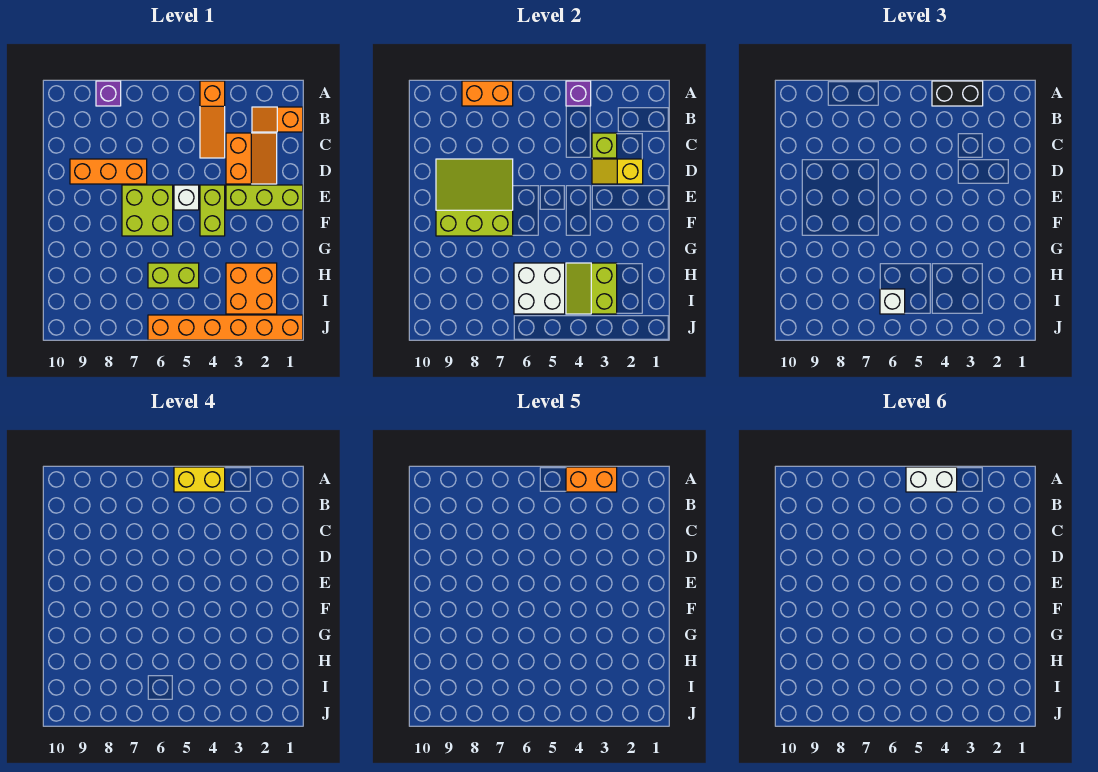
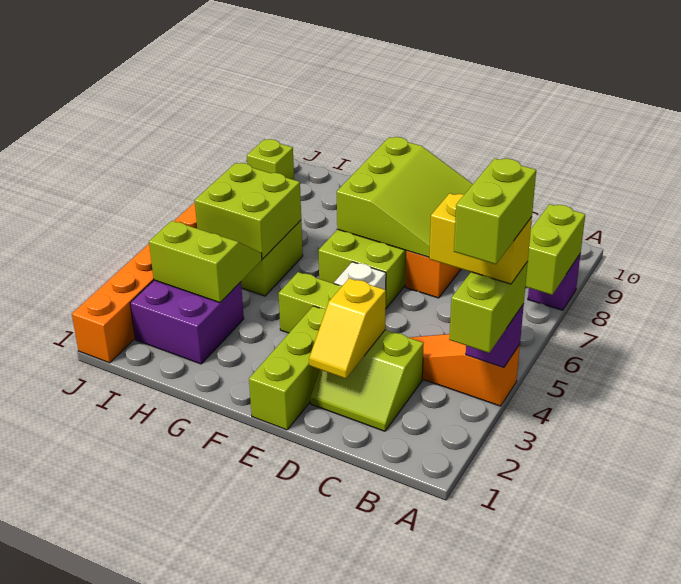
black 1x2 brick [932,81,983,106] -> lime 1x2 brick [449,262,528,353]
orange 1x2 brick [566,467,617,492] -> lime 1x2 brick [454,158,536,264]
yellow 1x2 brick [174,467,225,492] -> yellow 1x2 brick turned to [429,193,532,284]
white 1x2 brick [906,467,957,492] -> none
orange 1x2 brick [462,81,513,106] -> lime 1x2 brick [525,204,585,295]
orange 1x2 slope [252,107,303,132] -> none
orange 2x2 slope [226,133,277,184] -> lime 2x2 slope [310,330,424,431]
lime 1x1 brick [592,133,617,158] -> lime 1x1 brick moved to [247,139,294,180]
yellow 1x2 slope [592,159,643,184] -> yellow 1x2 slope turned to [309,278,386,379]
orange 2x2 brick [226,263,277,314] -> purple 2x2 brick [130,280,244,364]
white 2x2 brick [514,263,565,314] -> lime 2x2 brick [195,163,301,259]
white 1x1 brick [880,289,905,314] -> none

